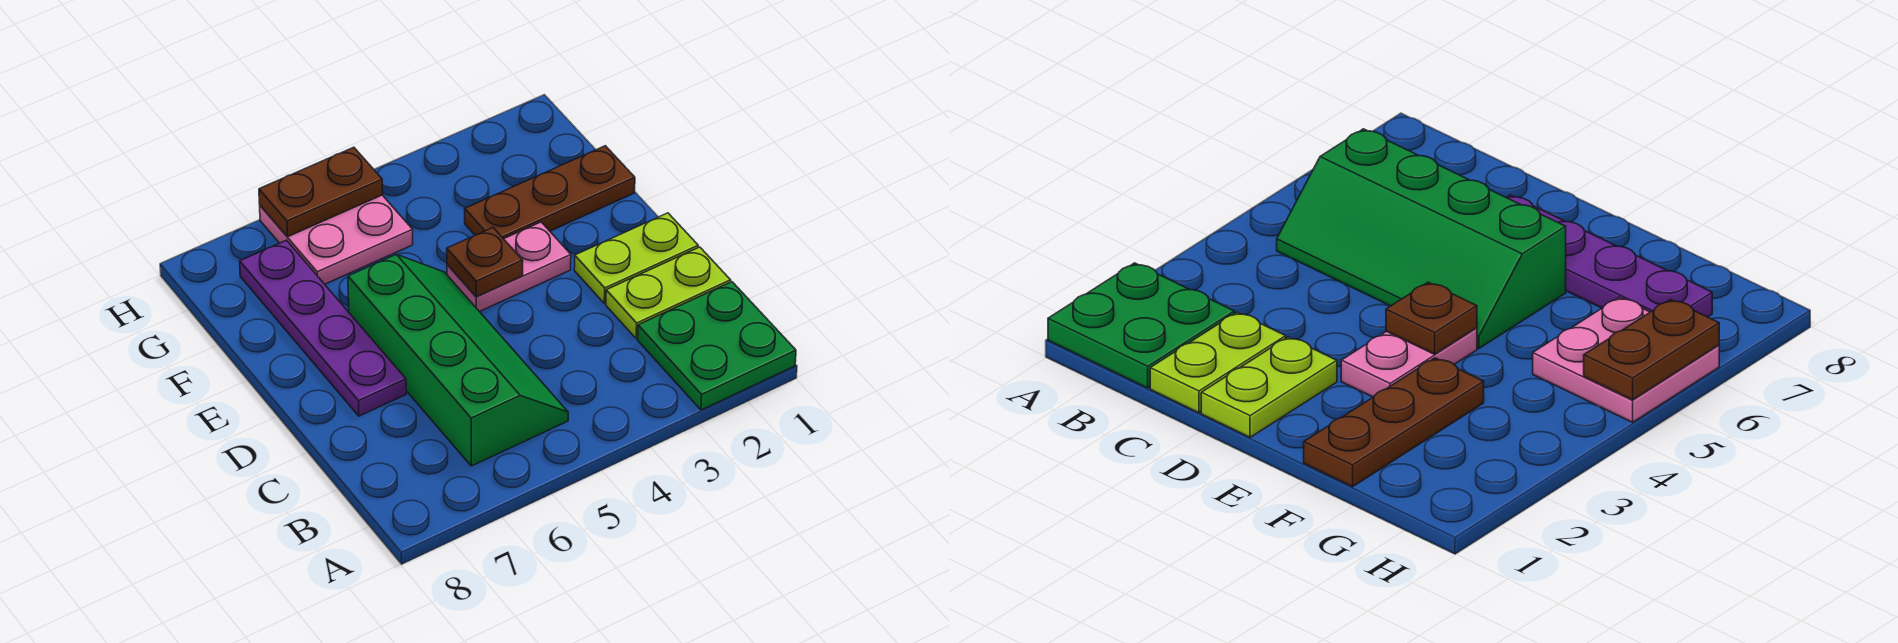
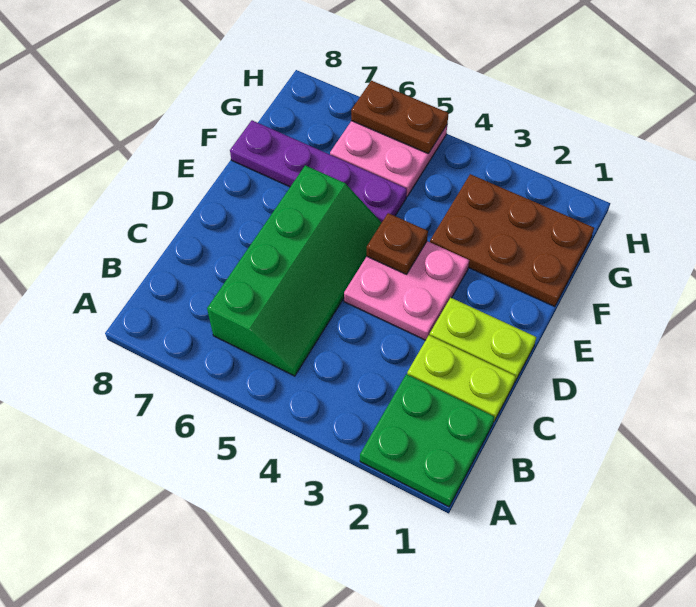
purple 1x4 plate [240,240,406,416] -> purple 1x4 plate turned to [230,120,407,222]
pink 1x2 plate [447,222,571,312] -> pink 2x2 plate [344,241,469,340]
brown 1x3 plate [465,146,635,239] -> brown 2x3 plate [430,174,594,307]

